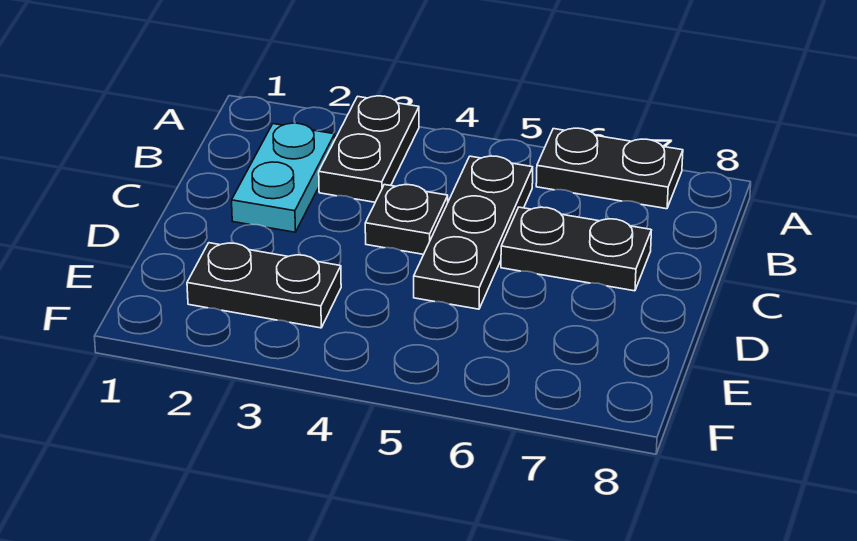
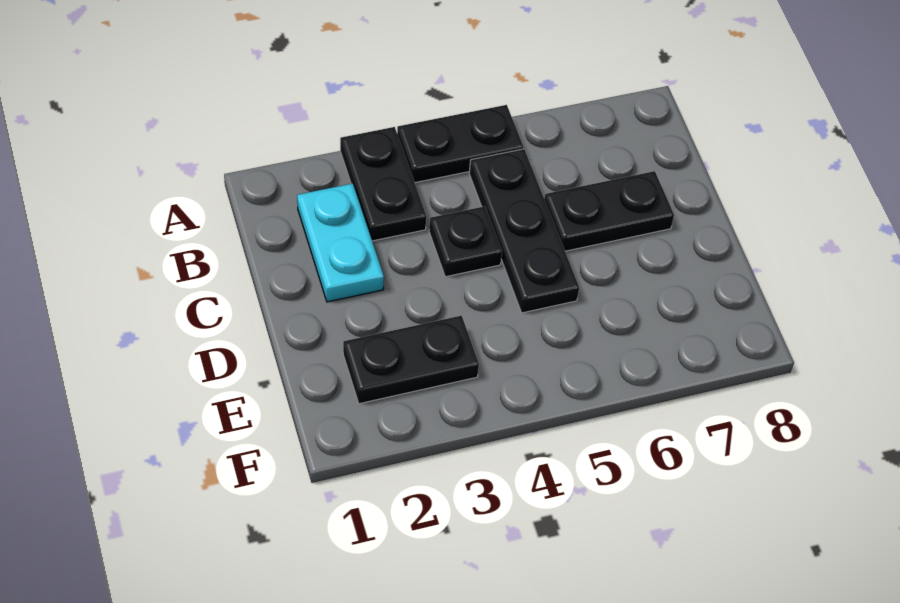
black 1x2 plate [536,128,683,209] -> black 1x2 plate moved to [397,105,523,183]

